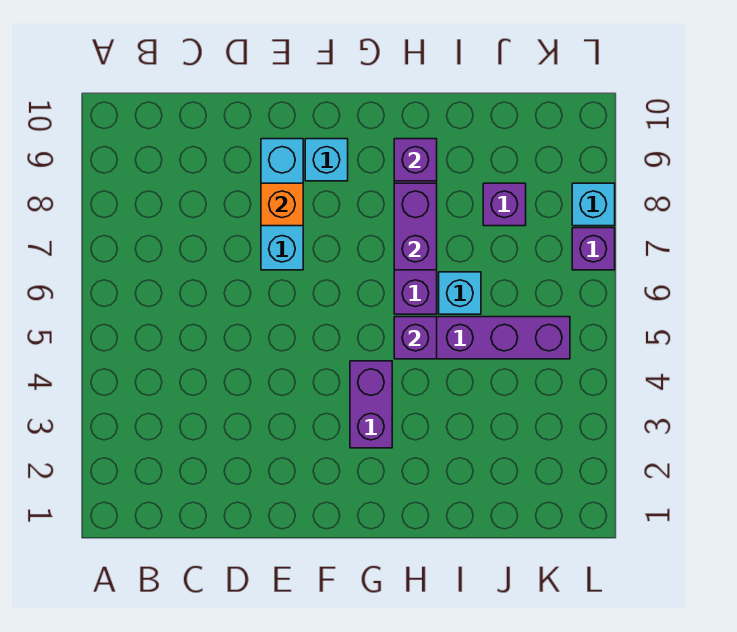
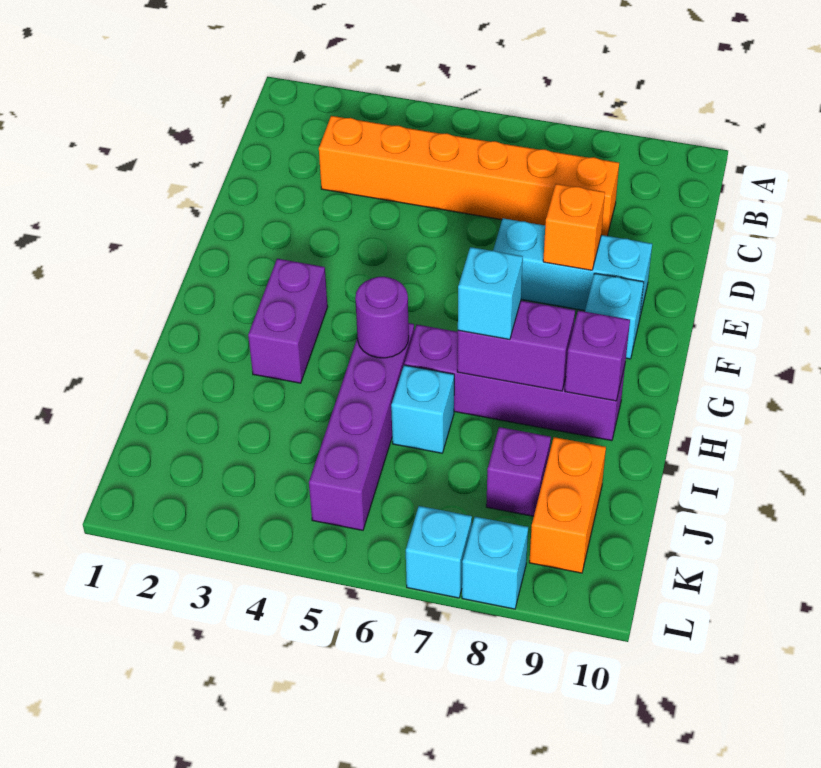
none -> orange 1x6 brick [319,116,619,236]
purple 1x2 brick [350,361,392,448] -> purple 1x2 brick turned to [248,259,328,383]
purple 1x1 brick [394,317,437,359] -> purple 1x1 round brick [355,277,409,358]
none -> cyan 1x1 brick [458,247,523,340]
none -> orange 1x2 brick [529,437,606,573]
purple 1x1 brick [572,228,615,270] -> cyan 1x1 brick [406,506,472,598]

